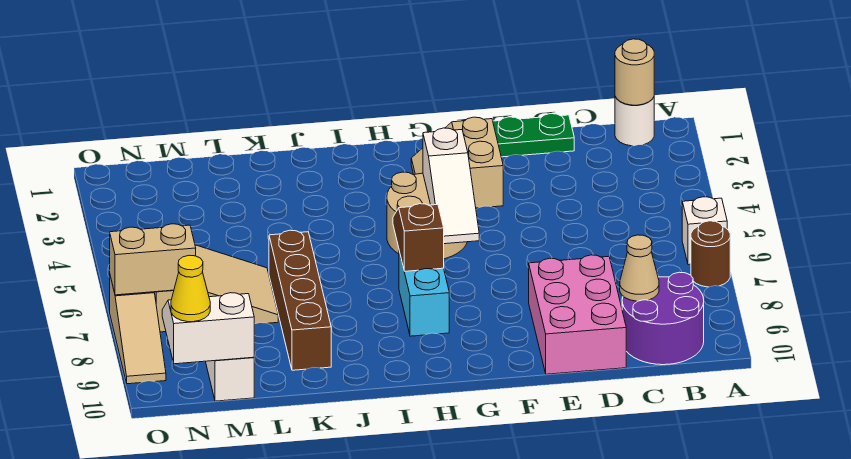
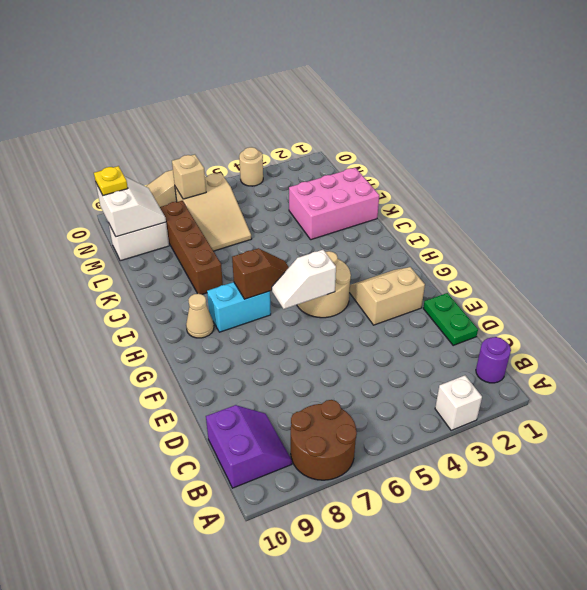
white 1x1 brick [682,197,727,265] -> white 1x1 brick moved to [435,375,482,430]
brown 1x1 round brick [691,221,730,287] -> brown 2x2 round brick [291,400,357,480]
white 1x1 round brick [615,97,654,146] -> purple 1x1 round brick [476,337,511,383]
tan 1x1 round brick [615,39,654,105] -> tan 1x1 round brick moved to [239,147,263,186]
purple 2x2 round brick [622,272,704,365] -> purple 2x2 slope [206,405,292,488]
tan 1x1 cone [620,235,659,301] -> tan 1x1 cone moved to [186,294,214,338]
pink 2x3 brick [529,255,626,374] -> pink 2x3 brick moved to [289,168,379,240]
white 1x3 slope [423,128,479,244] -> white 1x2 slope [272,250,336,309]
brown 1x4 brick [269,230,331,370] -> brown 1x4 brick turned to [160,201,223,294]
tan 1x2 brick [110,224,196,295] -> tan 1x1 brick [172,154,206,199]
yellow 1x1 cone [171,255,210,322] -> yellow 1x1 plate [94,166,128,195]

